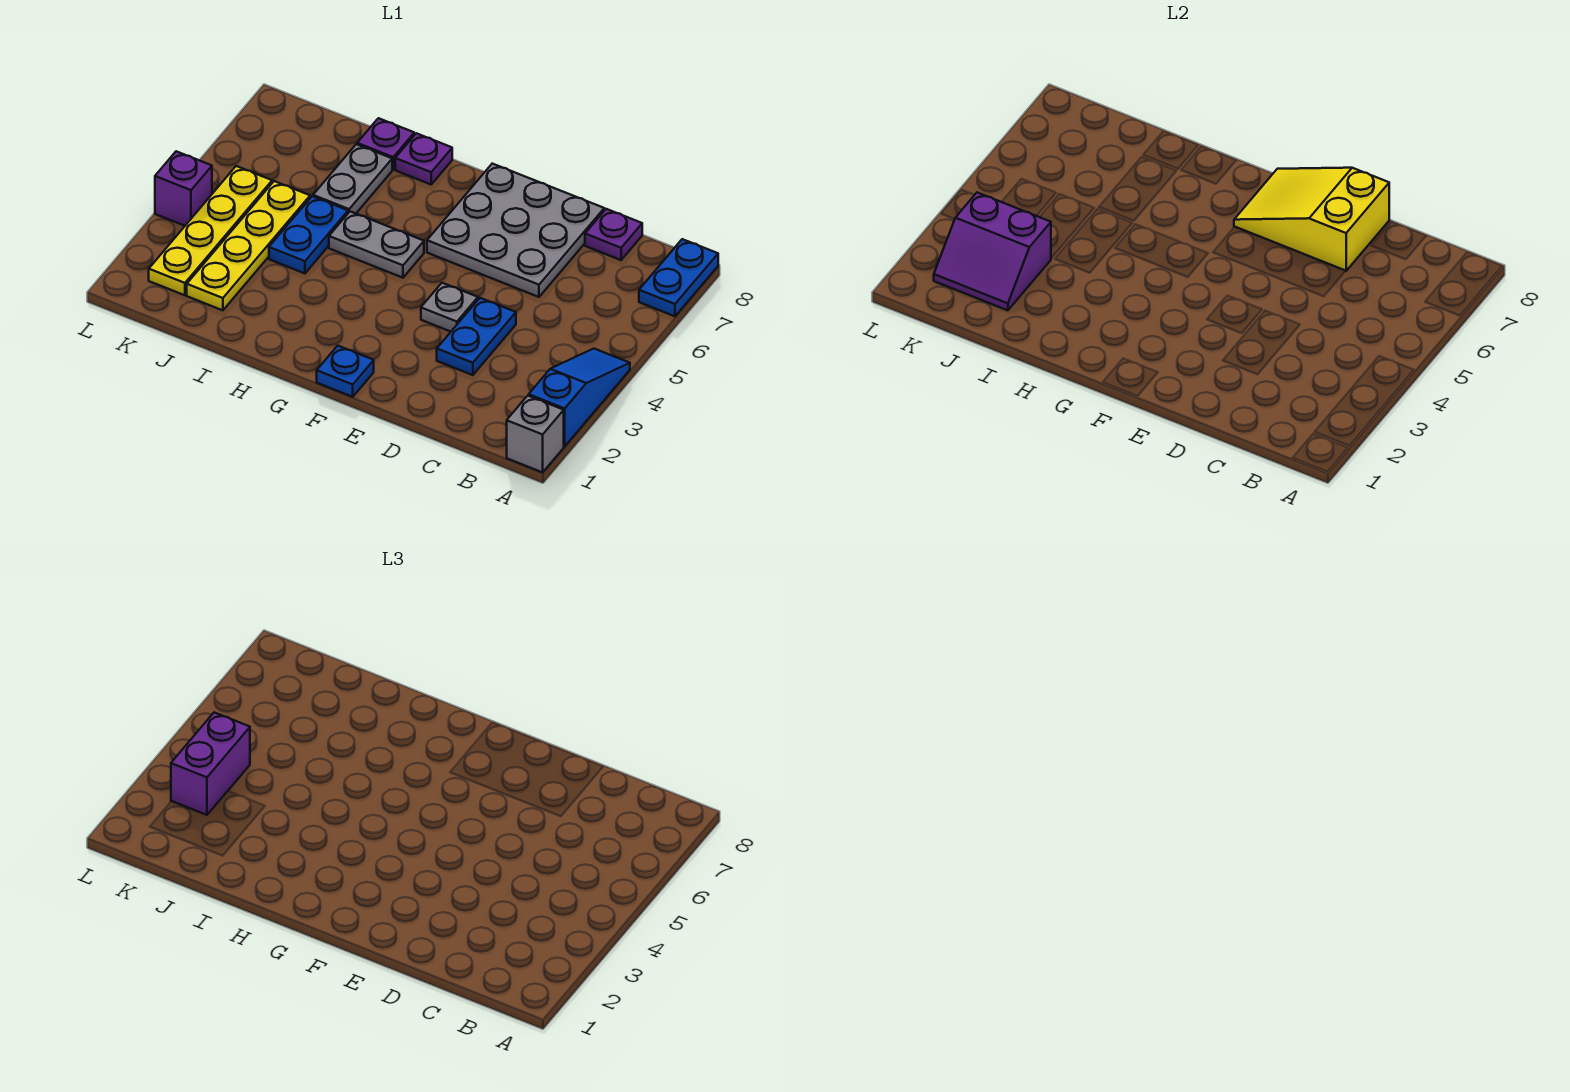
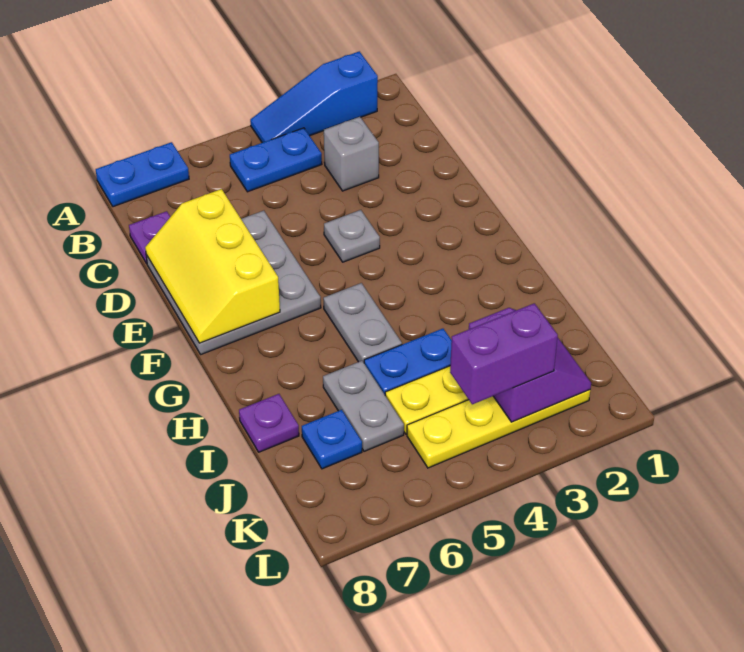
grey 1x1 brick [507,396,564,472] -> grey 1x1 brick moved to [324,117,379,191]
blue 1x2 plate [437,298,516,375] -> blue 1x2 plate moved to [230,128,322,192]
yellow 2x3 slope [1234,168,1389,271] -> yellow 2x3 slope turned to [145,189,280,343]
blue 1x1 plate [317,346,374,397] -> blue 1x1 plate moved to [302,410,362,469]
purple 1x1 plate [395,133,452,184] -> none
grey 1x2 plate [313,144,392,213] -> grey 1x2 plate turned to [323,361,404,451]
purple 1x1 brick [155,151,212,226] -> none

